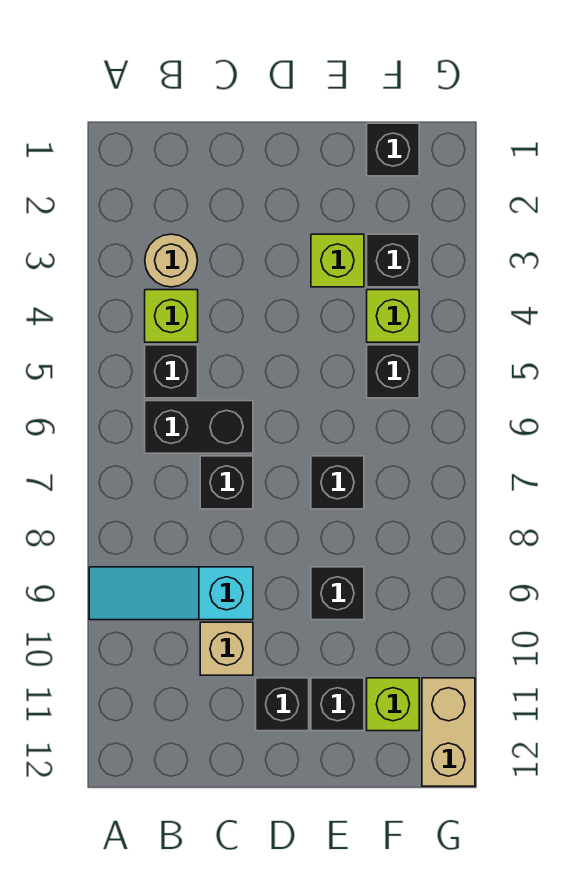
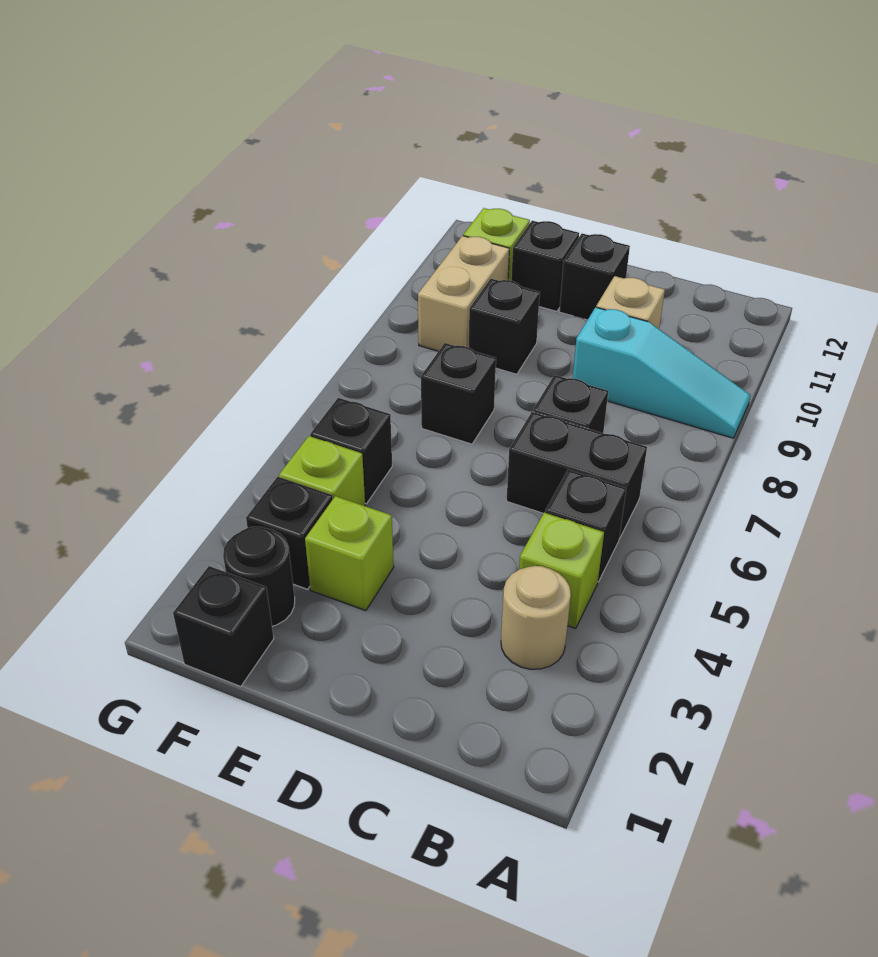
none -> black 1x1 round brick [223,527,295,626]
tan 1x2 brick [422,678,475,786] -> tan 1x2 brick moved to [418,236,509,351]

